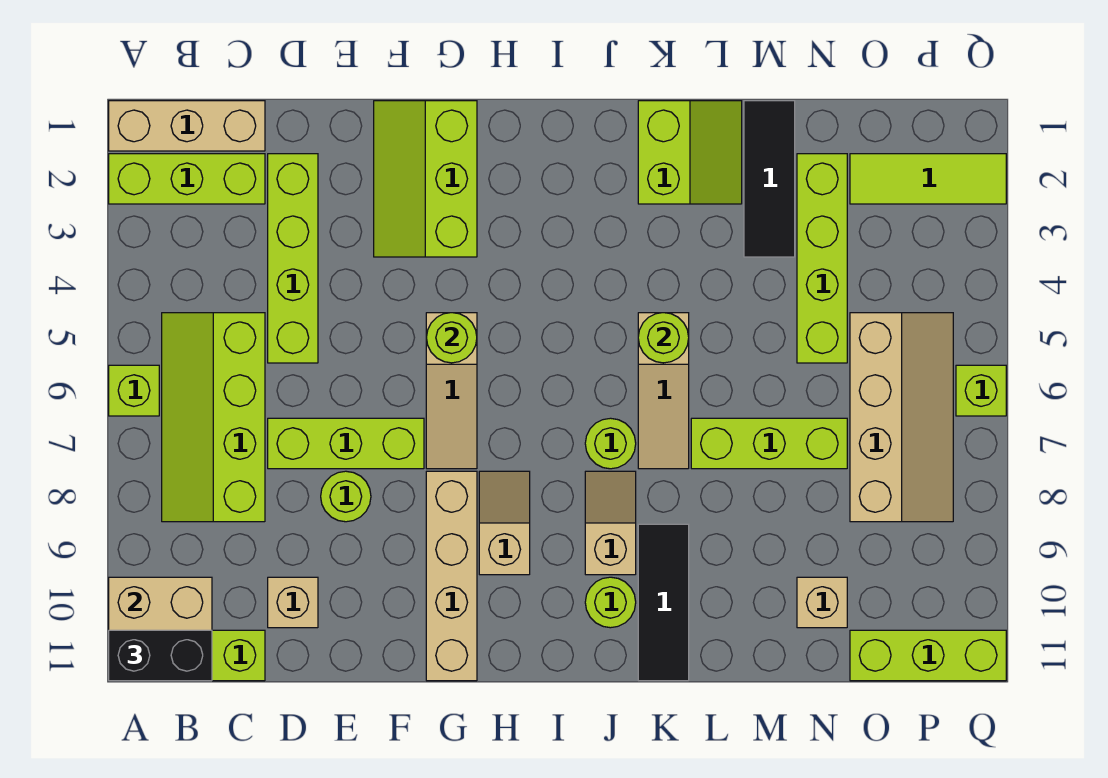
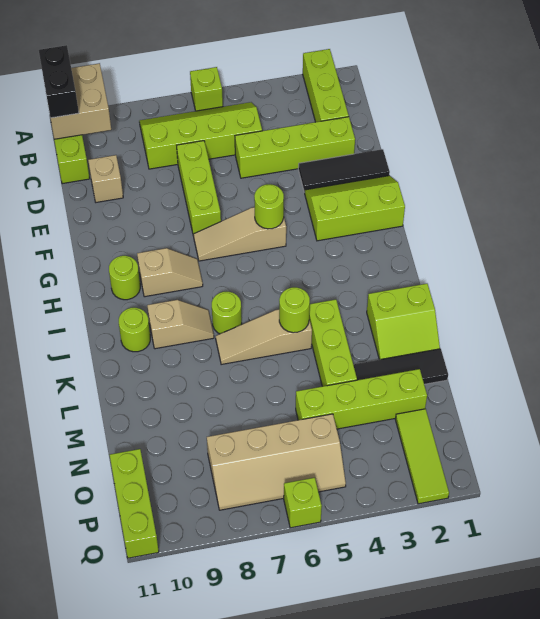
tan 1x3 brick [109,101,265,151] -> none
lime 1x1 round brick [321,471,371,522] -> lime 1x1 round brick moved to [109,256,140,300]
tan 1x4 brick [426,471,477,681] -> none
black 1x3 tile [638,524,689,681] -> black 1x3 tile moved to [298,149,390,192]
lime 1x3 brick [691,418,847,469] -> lime 1x3 brick moved to [309,299,357,386]
tan 1x1 brick [797,577,847,628] -> none

